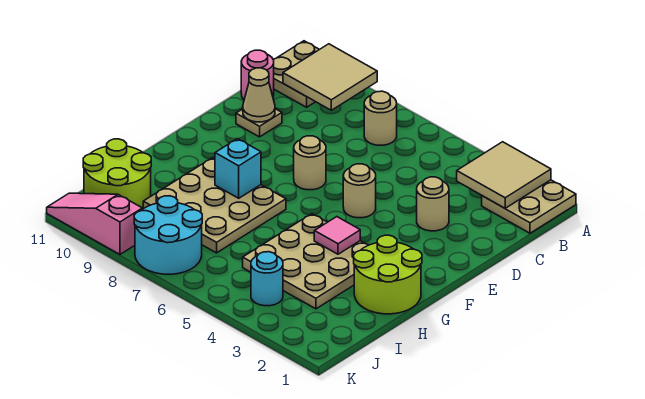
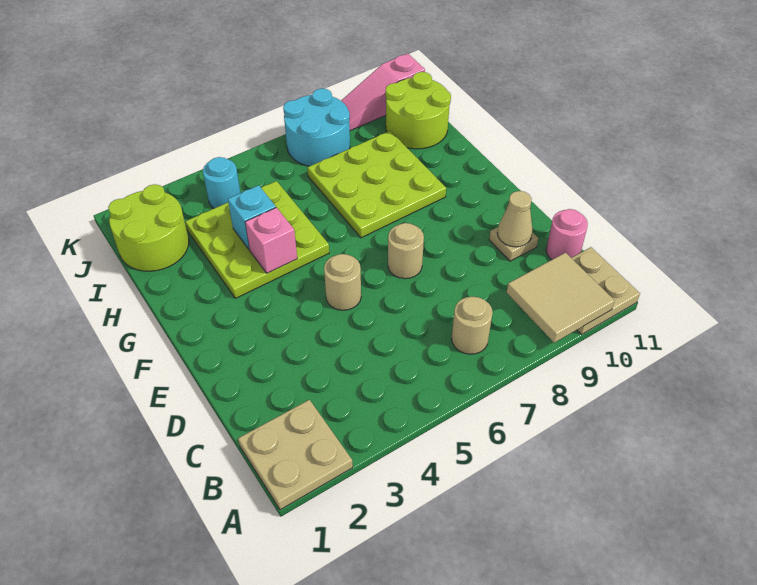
tan 2x2 tile [457,142,551,208] -> none
tan 1x1 round brick [417,177,449,231] -> none
lime 2x2 round brick [354,235,422,314] -> lime 2x2 round brick moved to [108,184,189,271]
tan 3x3 plate [243,214,368,309] -> lime 3x3 plate [185,181,329,298]
pink 1x1 tile [314,217,360,254] -> pink 1x1 brick [245,208,297,273]
tan 3x3 plate [143,158,286,253] -> lime 3x3 plate [308,131,446,238]
cyan 1x1 brick [215,139,261,198] -> cyan 1x1 brick moved to [228,185,276,250]
pink 1x3 slope [47,193,142,254] -> pink 1x3 slope turned to [341,54,425,131]

